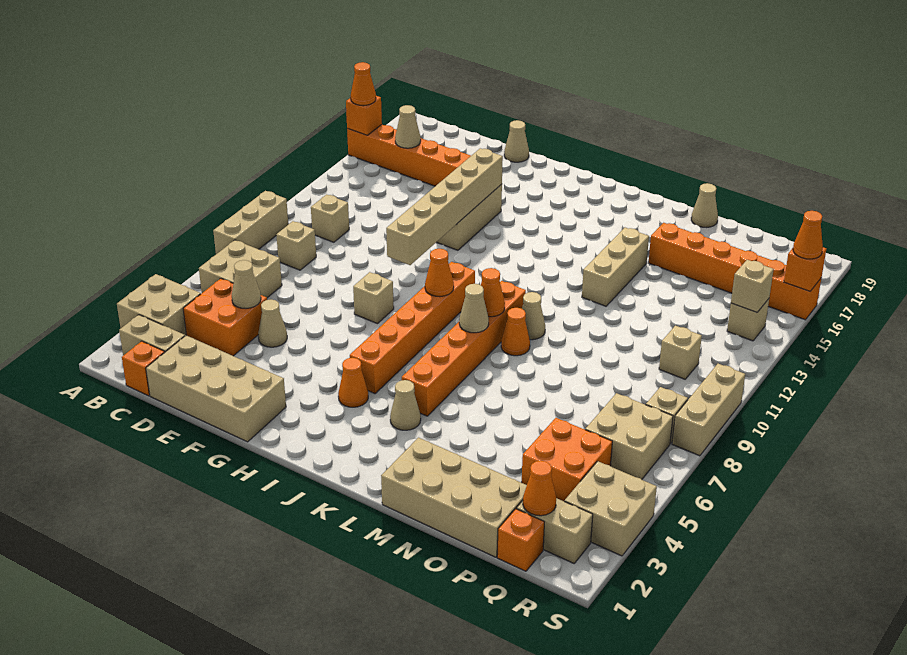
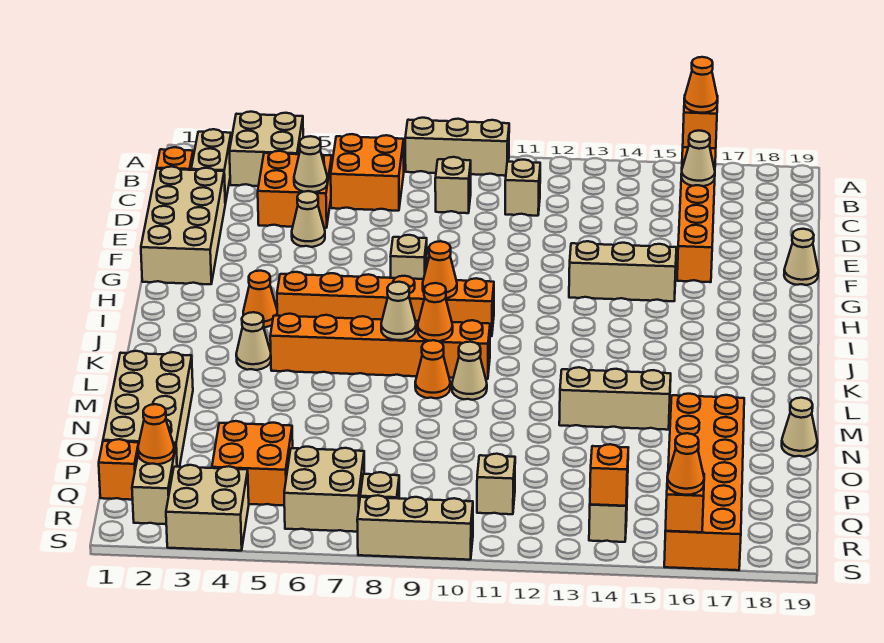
tan 2x2 brick [199,240,282,298] -> orange 2x2 brick [331,134,404,211]
tan 1x6 brick [386,148,503,265] -> none
orange 1x6 brick [649,223,821,320] -> orange 2x6 brick [664,394,744,570]
tan 1x1 brick [731,260,774,312] -> orange 1x1 brick [590,444,628,506]

